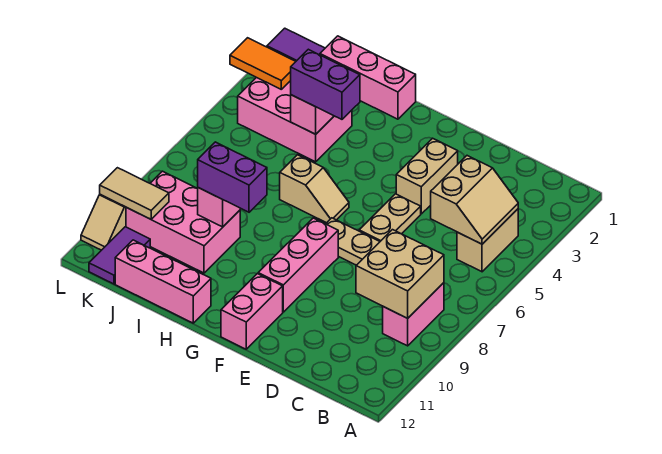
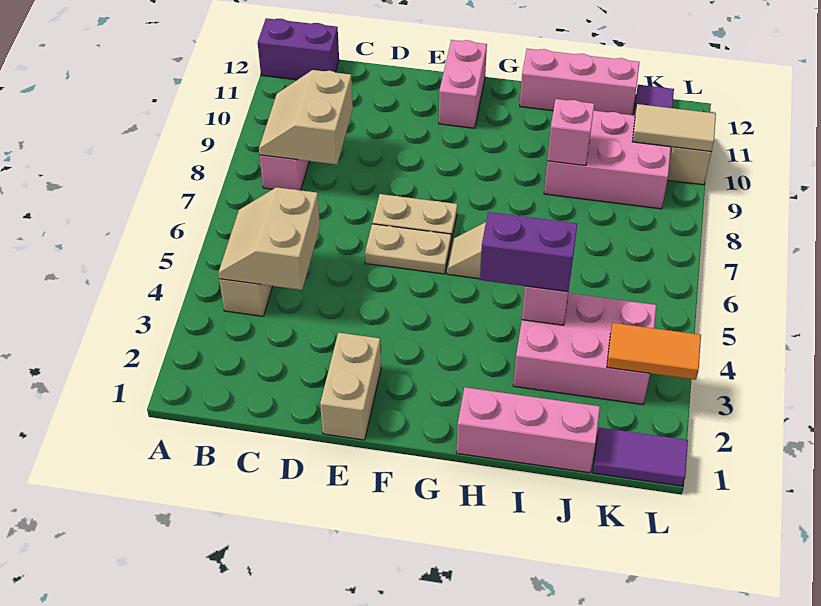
tan 2x2 brick [356,230,444,318] -> tan 2x2 slope [259,70,353,165]
tan 1x2 brick [396,138,458,214] -> tan 1x2 brick moved to [320,333,381,440]
tan 1x2 plate [359,194,421,241] -> tan 1x2 plate turned to [365,224,451,274]
pink 1x3 brick [258,218,338,312] -> none
purple 1x2 brick [198,142,267,212] -> purple 1x2 brick moved to [258,18,339,80]

